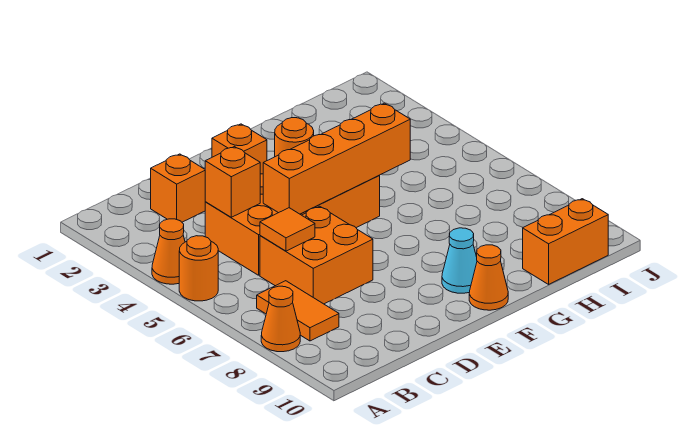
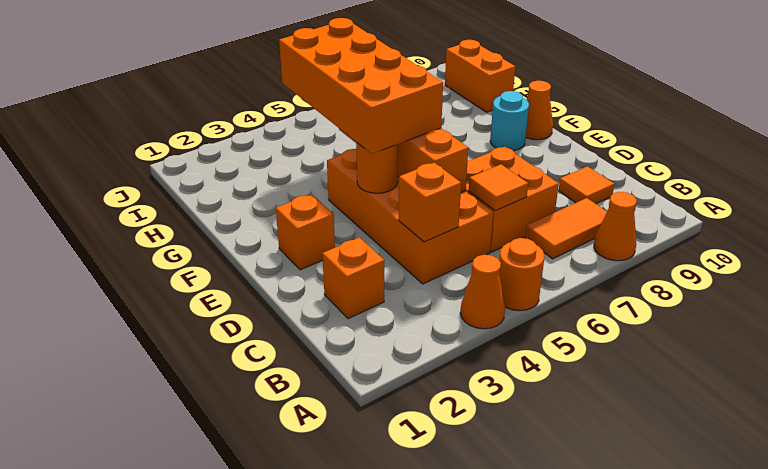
none -> orange 1x1 tile [558,166,614,204]
none -> orange 2x4 brick [279,18,443,154]
cyan 1x1 cone [442,228,477,293] -> cyan 1x1 round brick [490,91,529,151]

